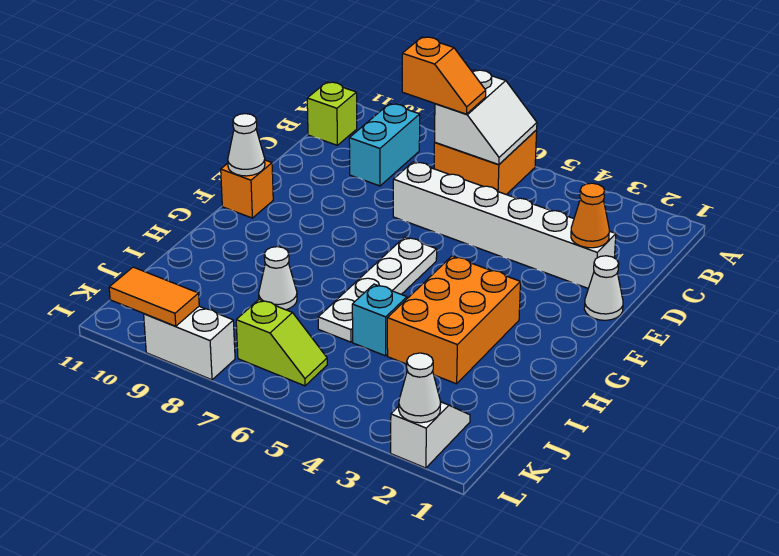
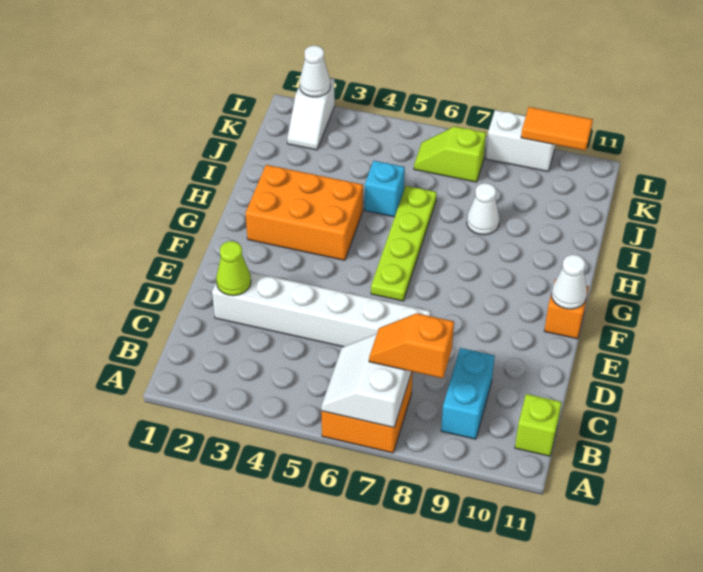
orange 1x1 cone [571,183,609,248] -> lime 1x1 cone [216,241,251,296]
white 1x1 cone [584,256,623,320] -> none
white 1x4 plate [318,237,437,342] -> lime 1x4 plate [371,186,437,301]
orange 2x3 brick [387,256,520,384] -> orange 2x3 brick turned to [246,165,363,260]

